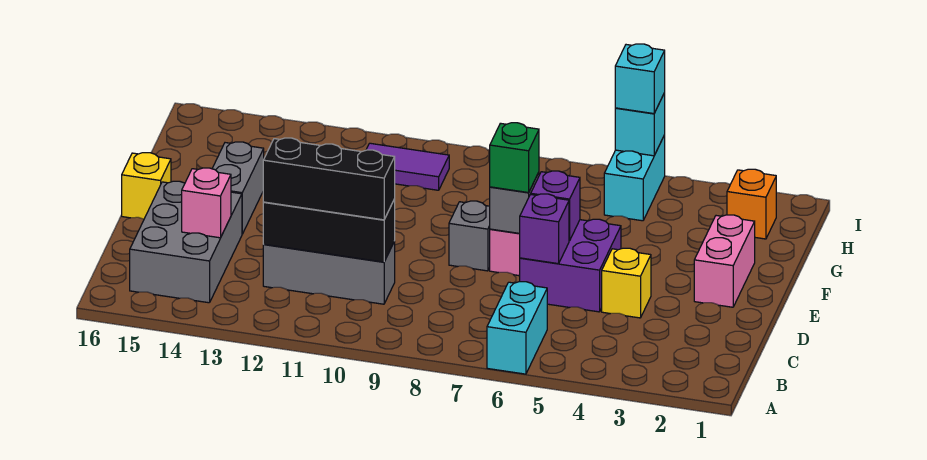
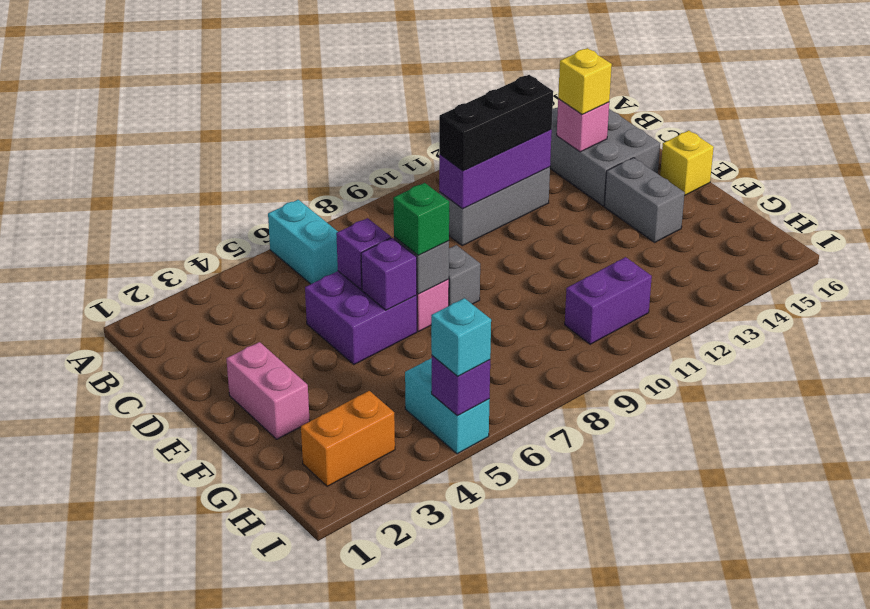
black 1x3 brick [263,199,395,262] -> purple 1x3 brick [439,130,552,209]
yellow 1x1 brick [602,248,651,318] -> yellow 1x1 brick moved to [558,48,612,114]
orange 1x1 brick [727,169,776,239] -> orange 1x2 brick [301,391,395,486]
purple 1x2 tile [366,143,449,190] -> purple 1x2 brick [565,257,652,344]
cyan 1x1 brick [615,93,665,156] -> purple 1x1 brick [432,356,490,416]

